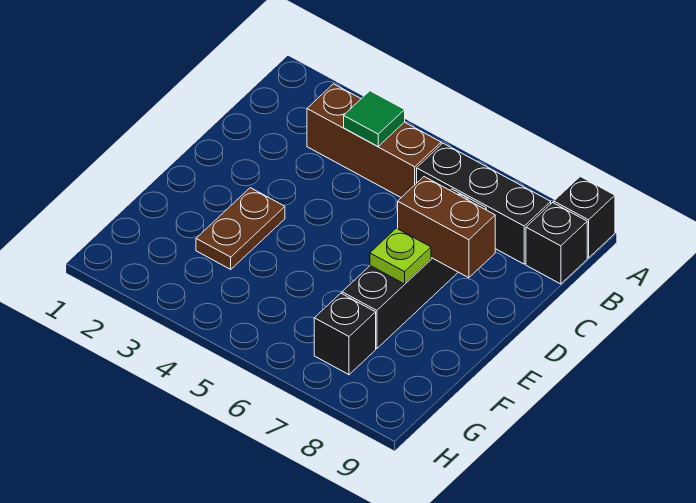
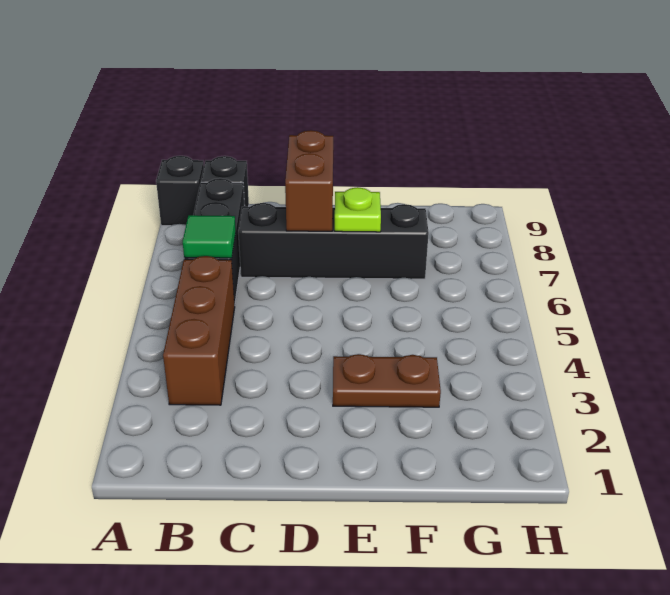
green 1x1 tile [344,91,405,146] -> green 1x1 tile moved to [183,215,236,258]
black 1x1 brick [314,293,376,375] -> none

